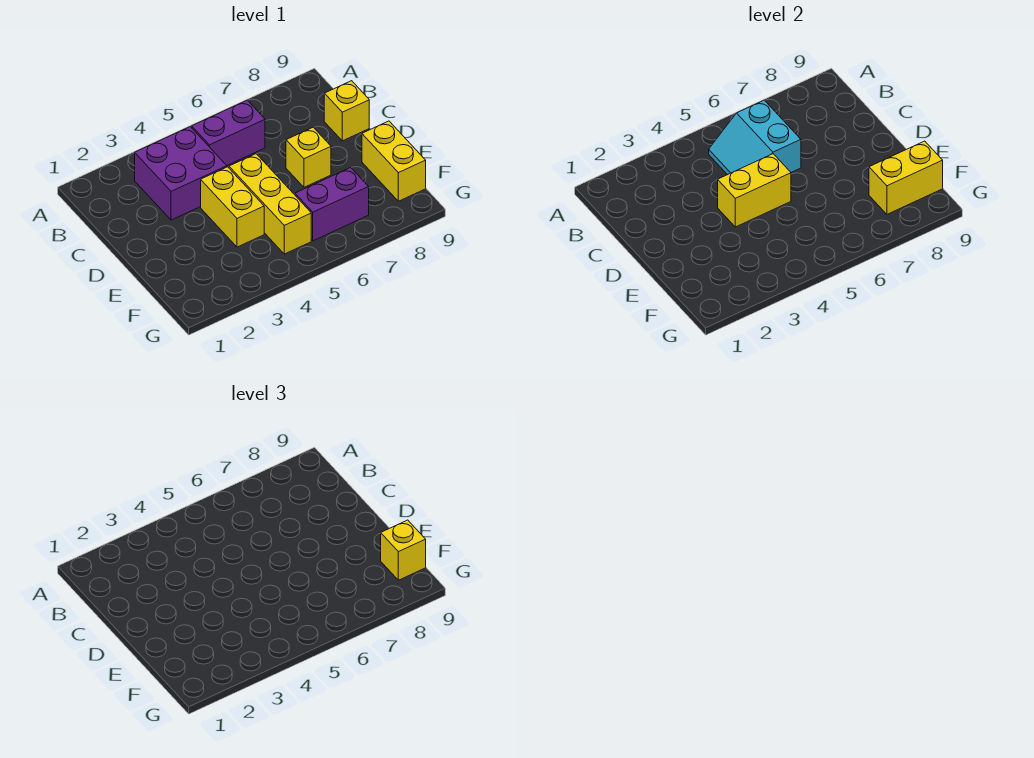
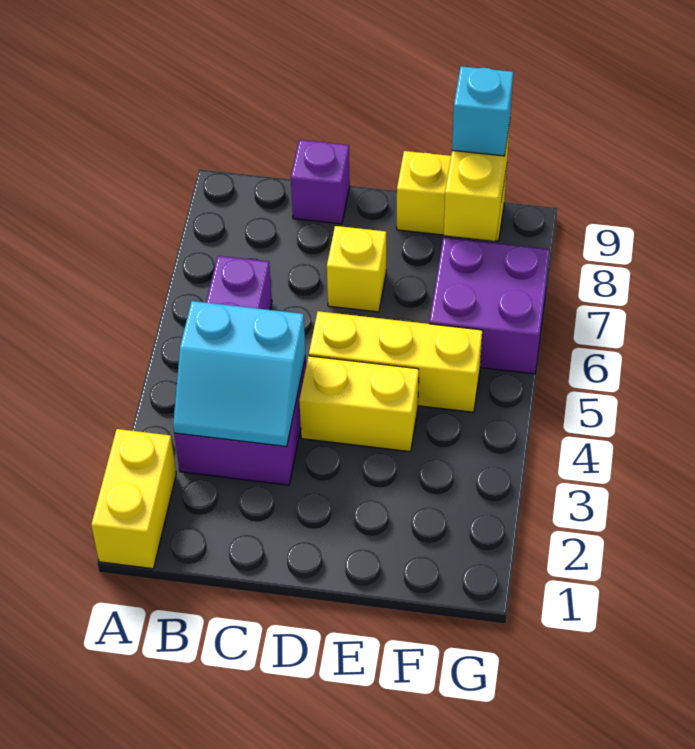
cyan 2x2 slope [709,100,801,175] -> cyan 2x2 slope moved to [173,301,306,447]
yellow 1x1 brick [324,81,369,141] -> purple 1x1 brick [291,140,350,224]
yellow 1x2 brick [718,154,791,227] -> yellow 1x2 brick moved to [91,429,176,569]
purple 1x2 brick [295,168,369,241] -> purple 2x2 brick [429,238,550,374]
yellow 1x1 brick [381,520,426,580] -> cyan 1x1 brick [452,66,513,156]

